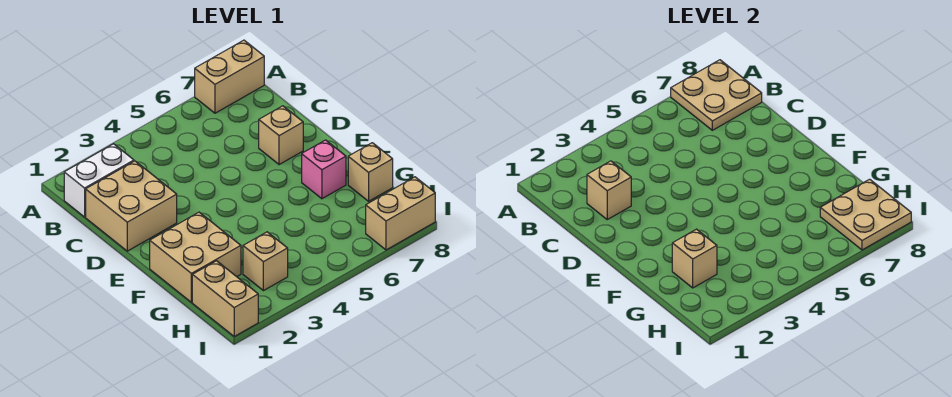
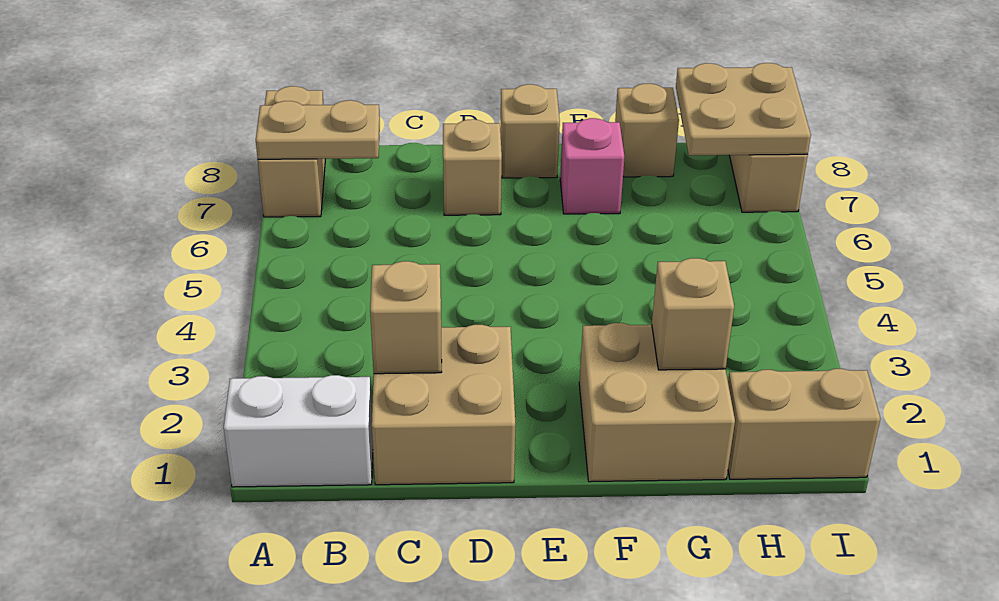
tan 2x2 plate [671,60,762,130] -> tan 1x2 plate [256,100,380,159]
white 1x2 brick [64,144,134,217] -> white 1x2 brick turned to [224,375,373,487]
tan 1x1 brick [243,232,288,291] -> tan 1x1 brick moved to [500,84,560,178]

